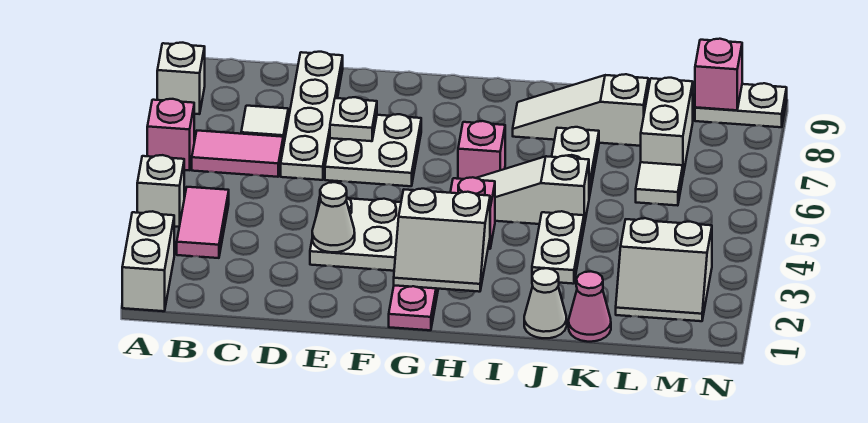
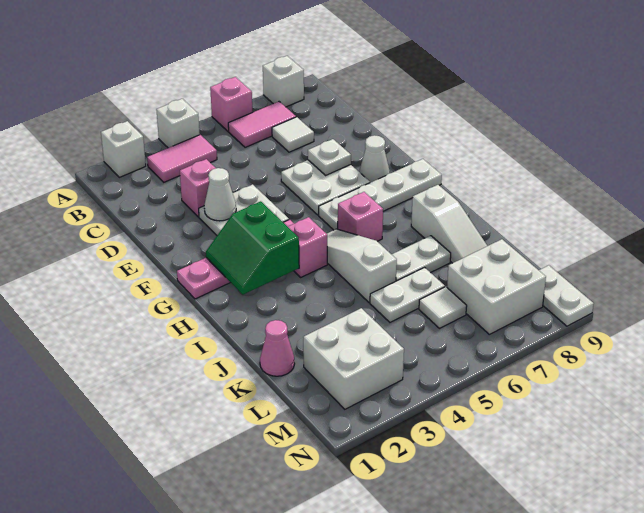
white 1x2 brick [122,211,174,311] -> white 1x1 brick [101,121,146,177]
pink 1x2 tile [192,131,283,177] -> pink 1x2 tile turned to [228,102,296,147]
white 1x4 plate [281,52,343,180] -> white 1x4 plate moved to [319,159,442,230]
white 2x2 slope [394,189,490,292] -> green 2x2 slope [206,201,299,294]
white 1x3 slope [513,74,648,146] -> white 1x3 slope turned to [411,185,487,263]
white 1x1 cone [524,268,567,338] -> white 1x1 cone moved to [359,135,390,183]
white 1x2 plate [532,211,584,284] -> white 1x2 plate moved to [370,268,445,322]
white 2x2 slope [616,218,712,321] -> white 2x2 brick [303,308,404,409]
white 1x2 brick [641,78,693,175] -> white 2x2 brick [447,239,546,334]
pink 1x1 brick [695,39,742,110] -> pink 1x1 brick moved to [180,159,216,217]

